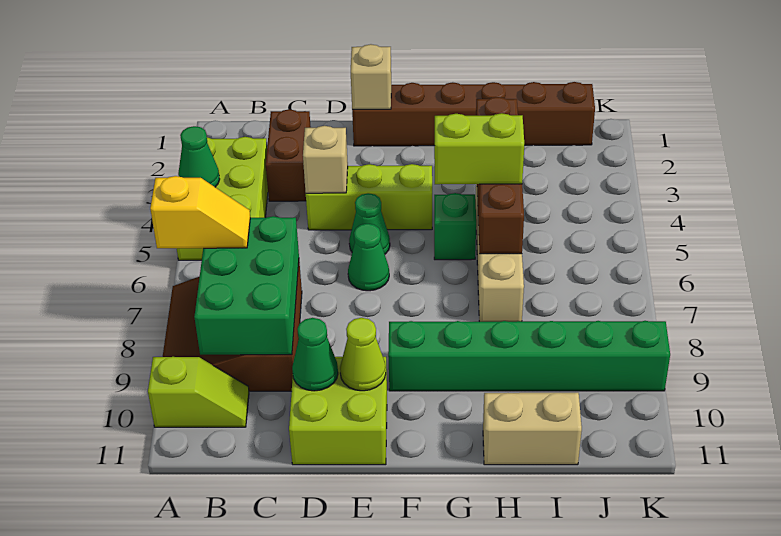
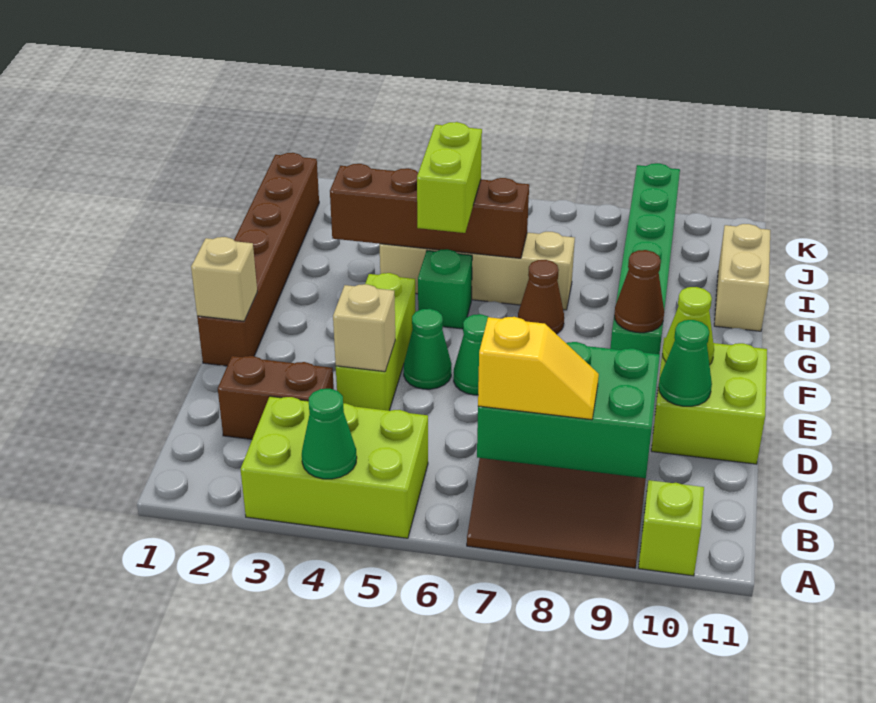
yellow 1x2 slope [150,176,250,248] -> yellow 1x2 slope turned to [478,317,599,420]
none -> brown 1x1 cone [614,250,664,333]
none -> brown 1x1 cone [518,260,564,334]

